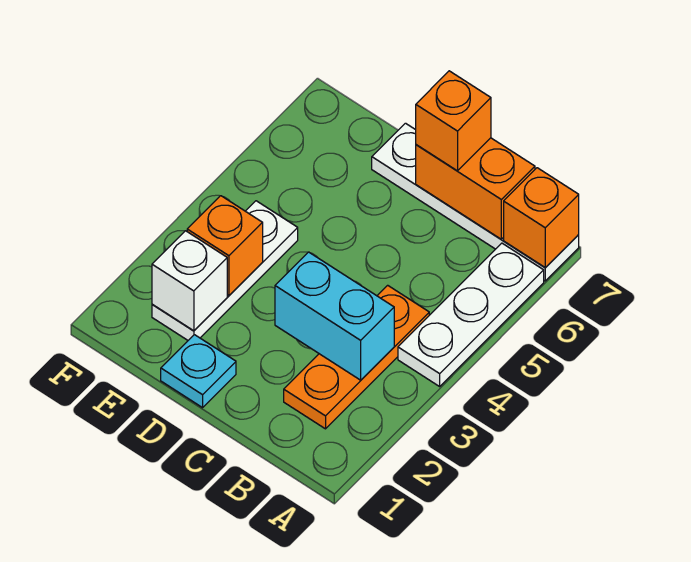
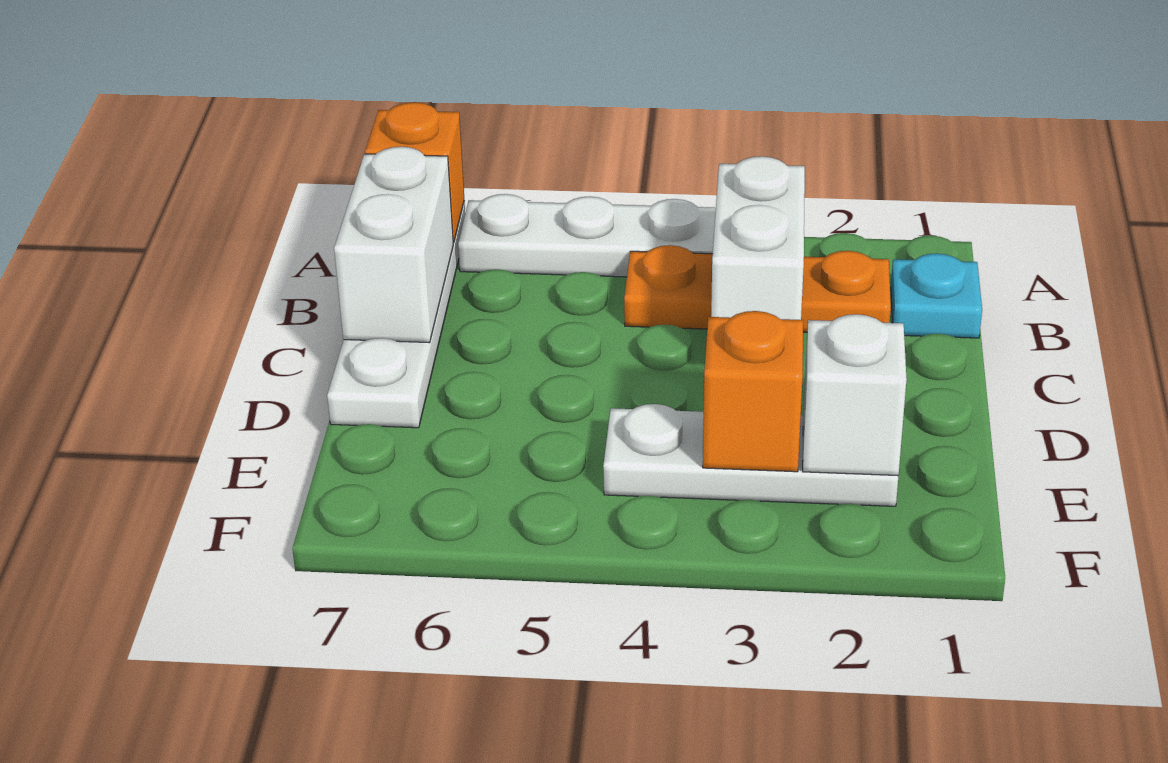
cyan 1x2 brick [275,252,394,380] -> white 1x2 brick [711,156,805,320]
orange 1x2 brick [416,138,535,239] -> white 1x2 brick [334,147,453,343]
orange 1x1 brick [416,71,491,171] -> none
cyan 1x1 plate [161,335,236,408] -> cyan 1x1 plate moved to [891,253,982,338]

